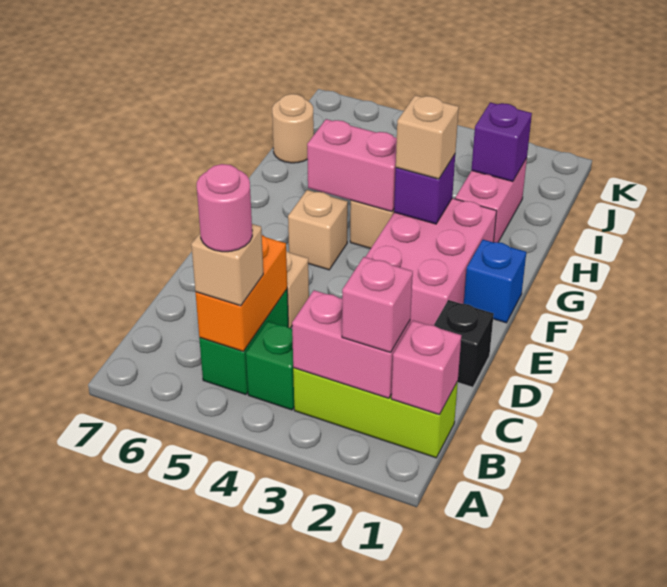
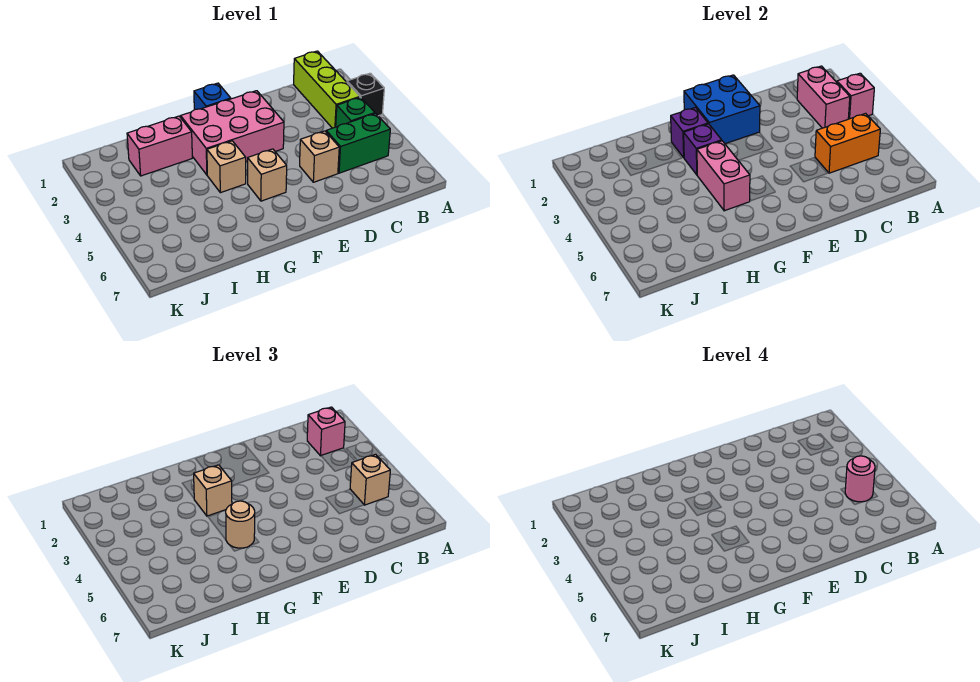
pink 1x1 brick [391,320,462,415] -> pink 1x1 brick moved to [837,73,874,119]
black 1x1 brick [434,300,494,387] -> black 1x1 brick moved to [347,73,384,116]
none -> blue 2x2 brick [684,75,760,144]
purple 1x1 brick [472,102,532,182] -> purple 1x1 brick moved to [671,107,708,158]
tan 1x1 round brick [272,94,314,163] -> tan 1x1 round brick moved to [226,501,255,548]

